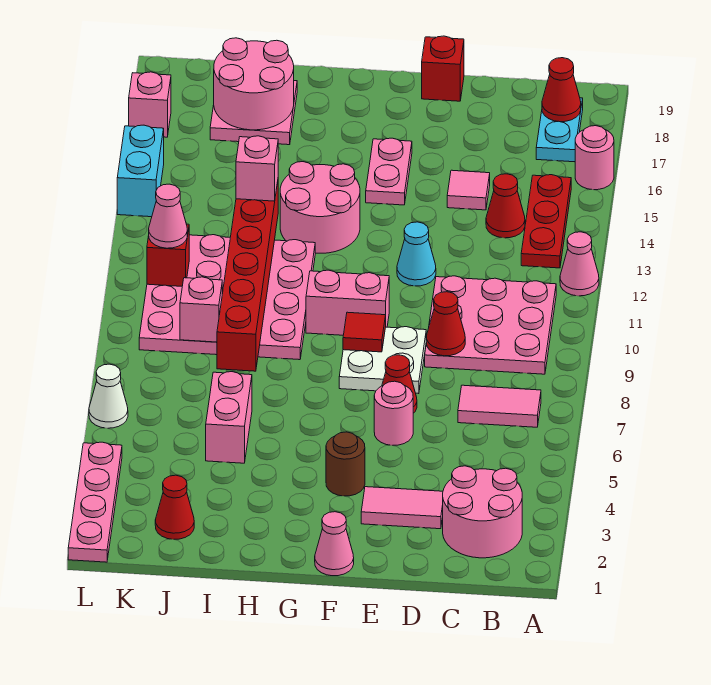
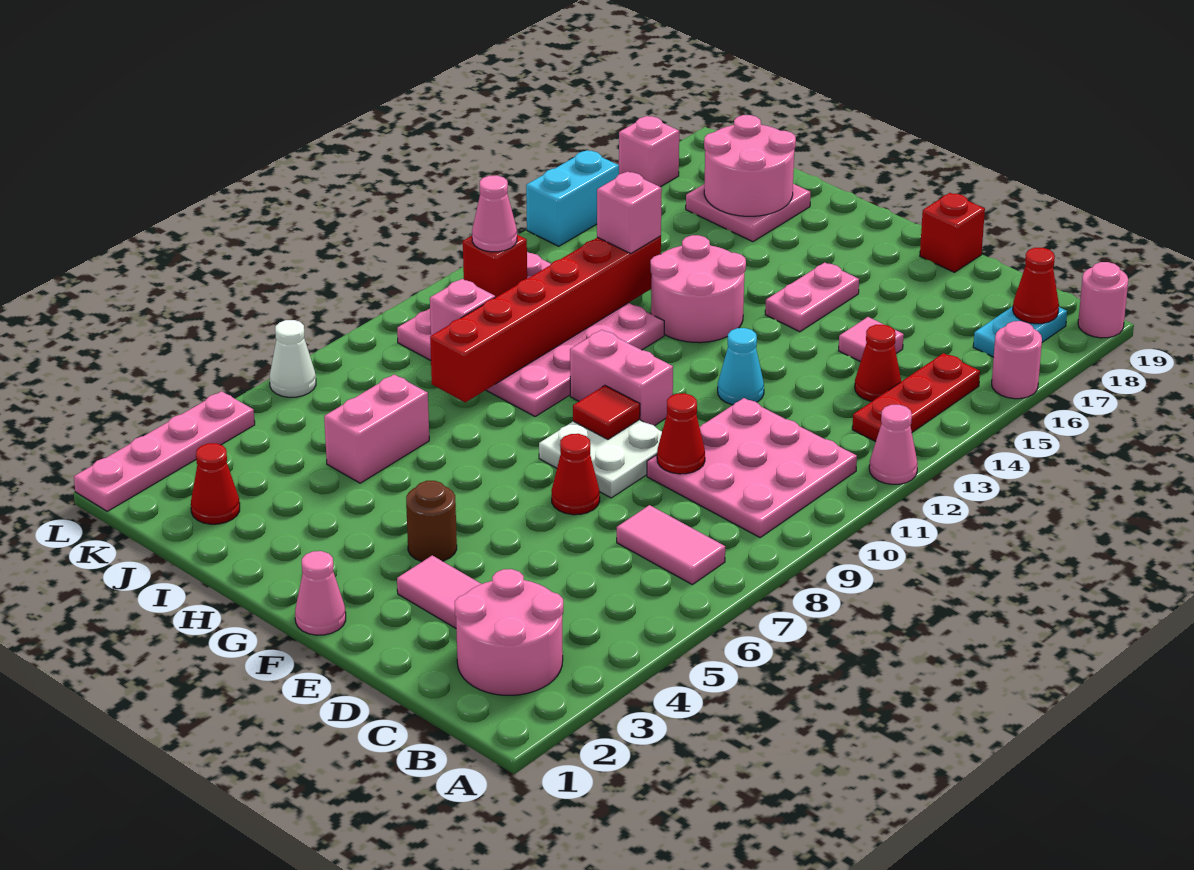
pink 1x1 round brick [374,381,413,445] -> pink 1x1 round brick moved to [1078,262,1128,338]

